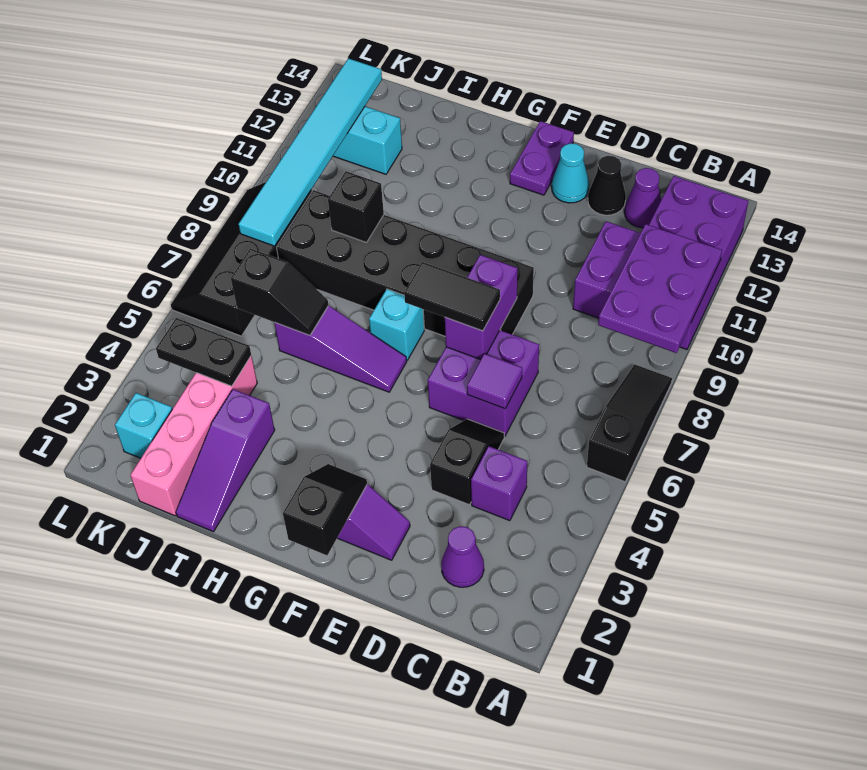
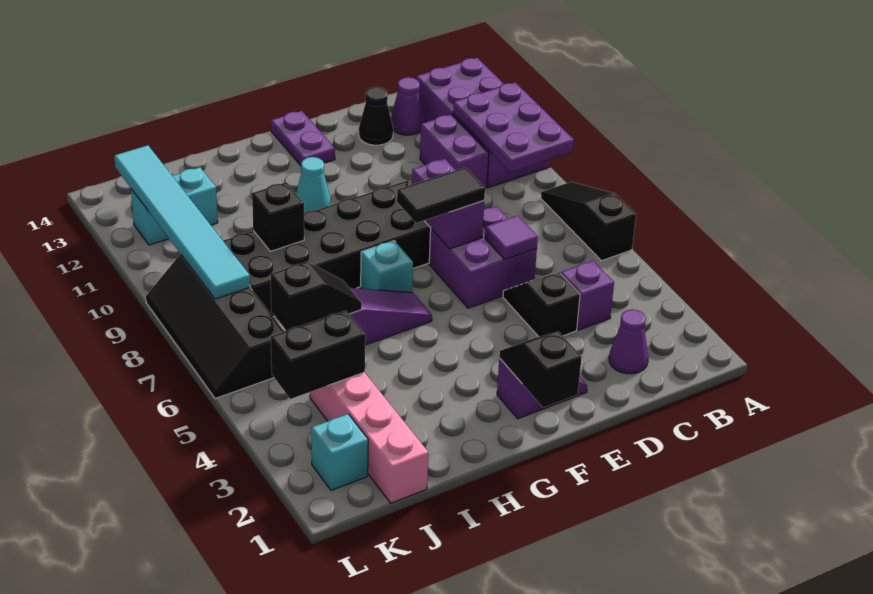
cyan 1x1 cone [552,143,589,203] -> cyan 1x1 cone moved to [296,157,331,213]
purple 1x3 slope [176,389,275,532] -> none
black 1x2 plate [156,318,251,386] -> black 1x2 brick [271,310,365,399]

